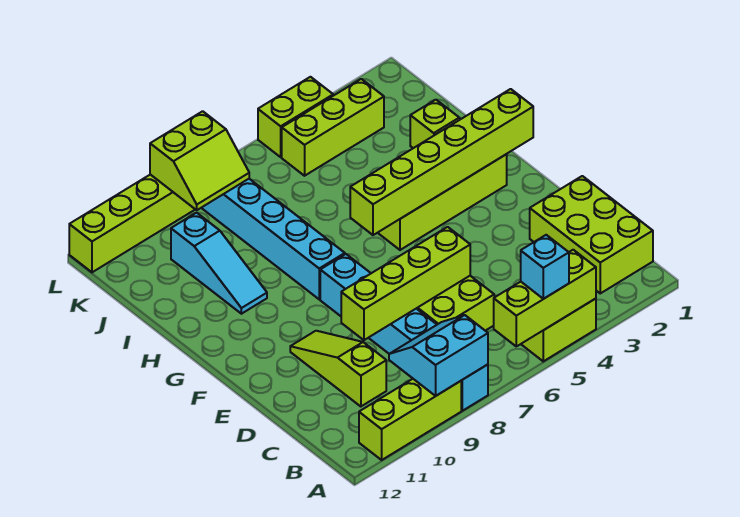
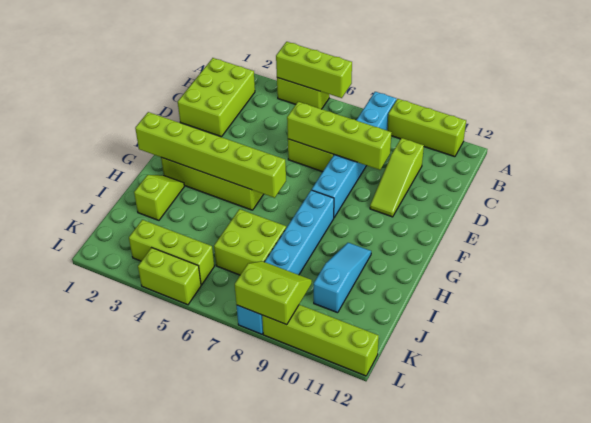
cyan 1x1 brick [521,235,569,299] -> none
cyan 2x2 slope [389,315,488,396] -> none
none -> lime 2x2 brick [214,209,286,275]

